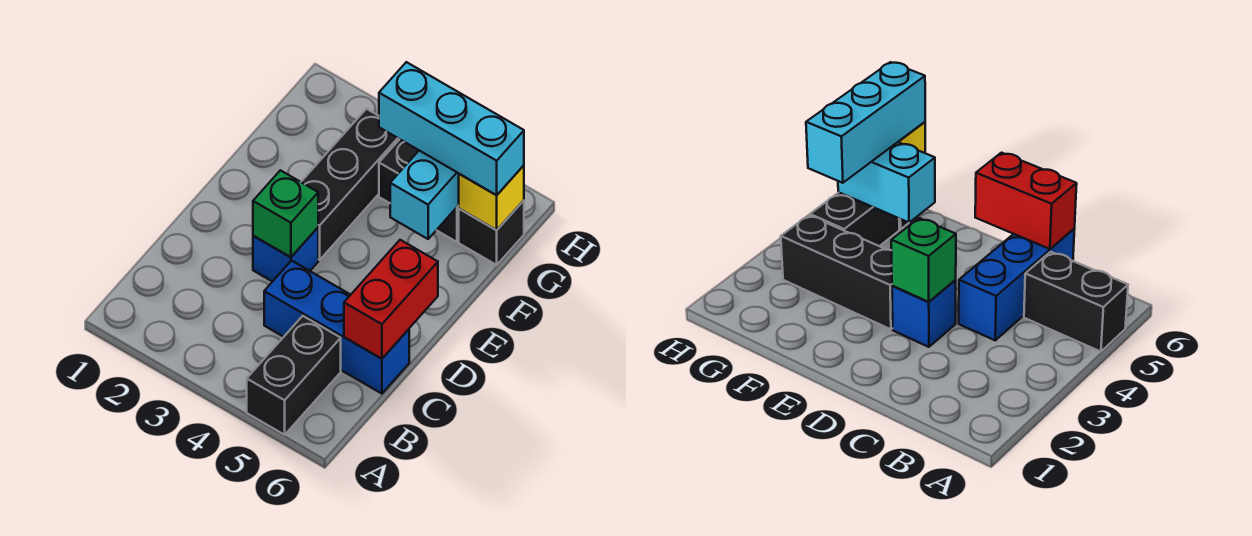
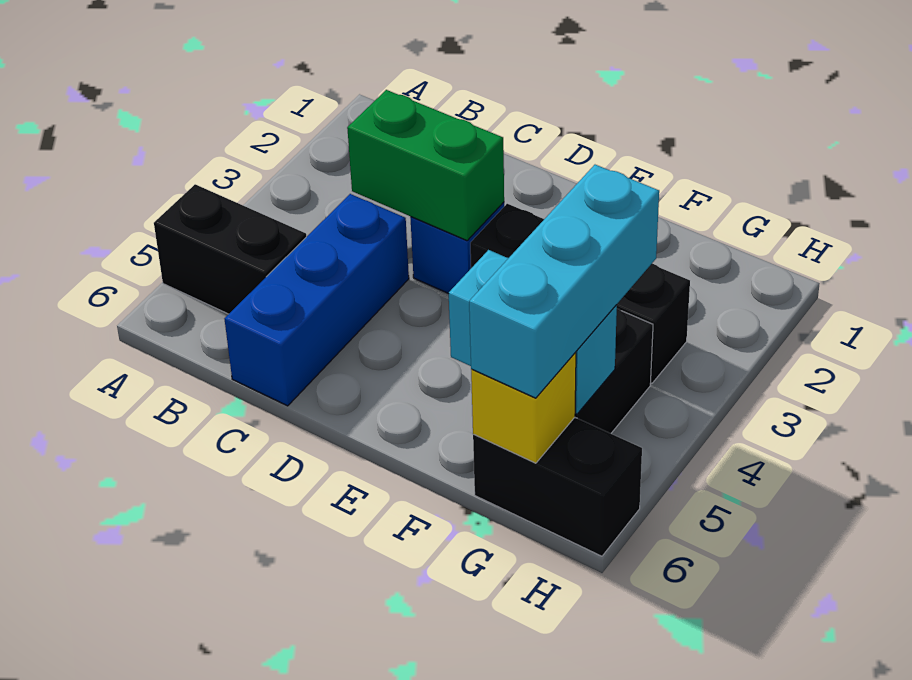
red 1x2 brick [344,240,438,359] -> none
green 1x1 brick [253,170,318,257] -> green 1x2 brick [347,90,504,241]
black 1x1 brick [459,200,524,265] -> black 1x2 brick [473,417,642,556]

